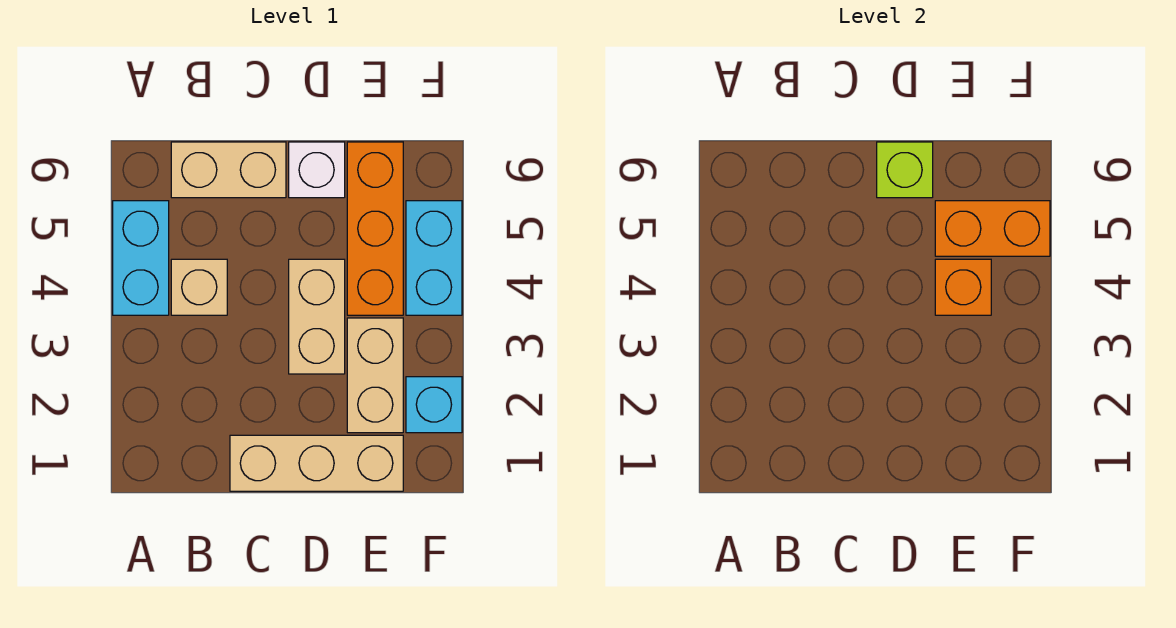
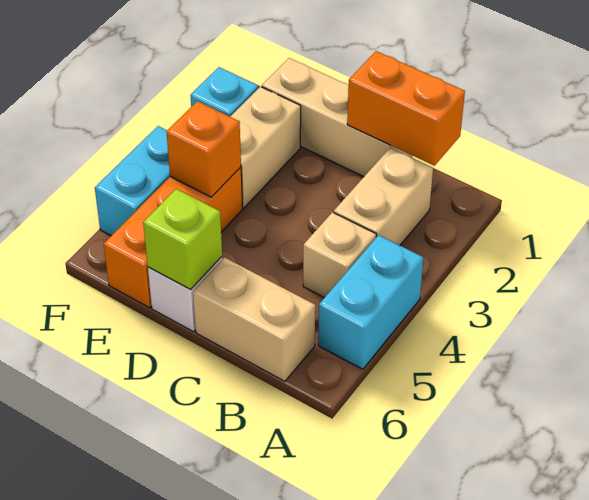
tan 1x2 brick [289,259,345,374] -> tan 1x2 brick moved to [334,148,433,245]
orange 1x2 brick [935,201,1050,256] -> orange 1x2 brick moved to [347,51,465,166]

